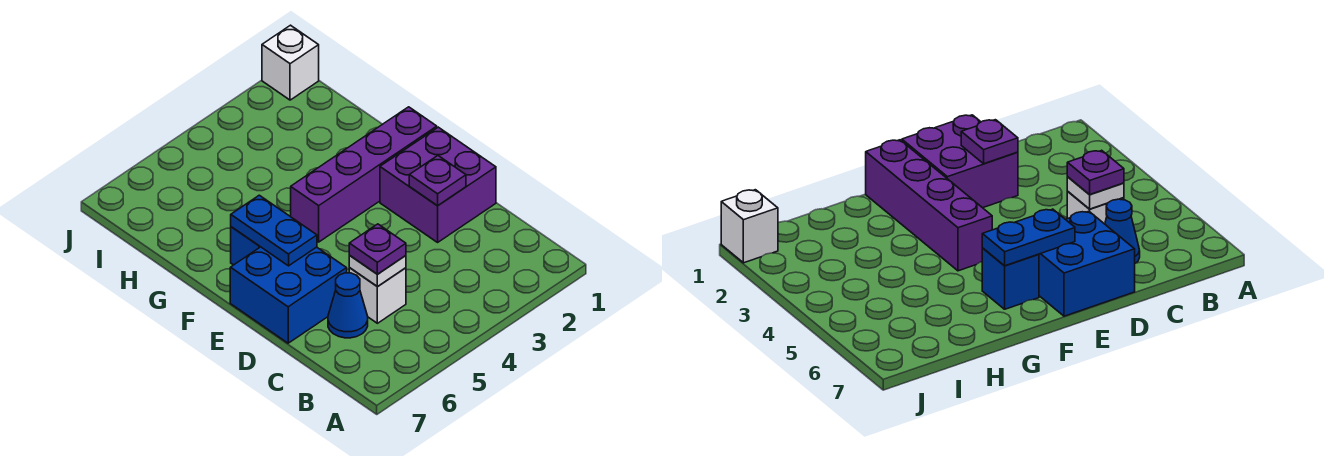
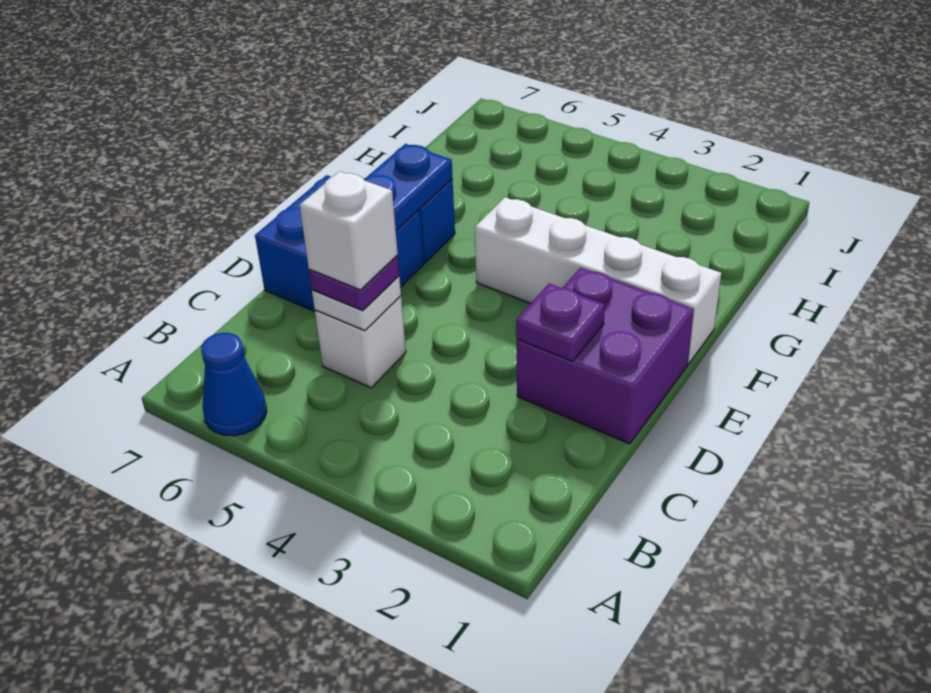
blue 1x1 cone [328,273,368,338] -> blue 1x1 cone moved to [201,333,267,436]
purple 1x4 brick [291,107,437,242] -> white 1x4 brick [475,197,721,364]
white 1x1 brick [262,25,319,100] -> white 1x1 brick moved to [300,171,398,290]

